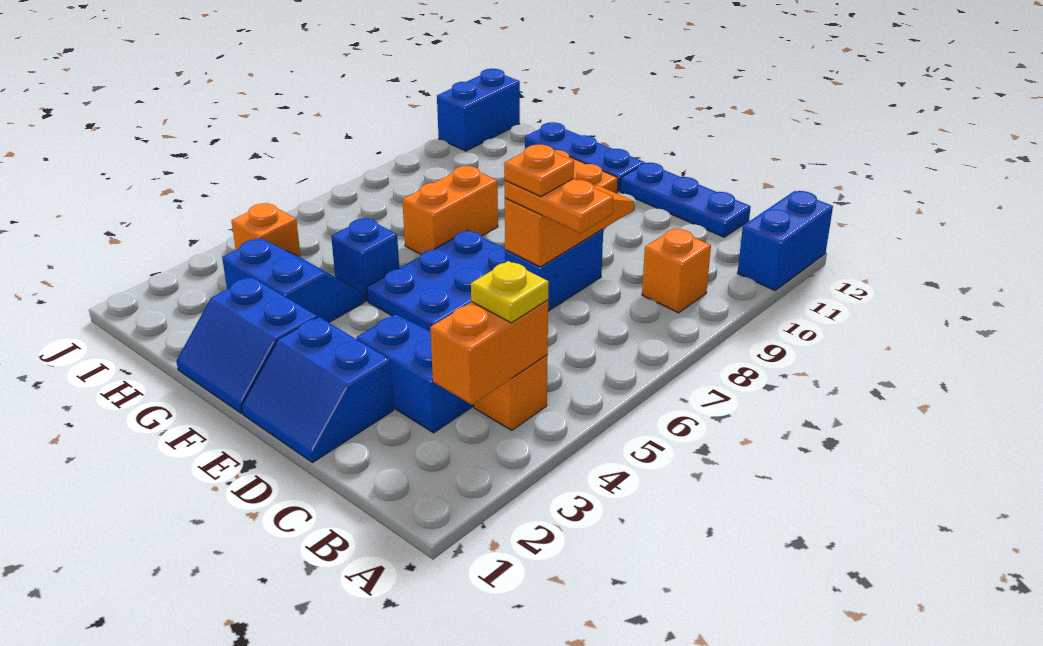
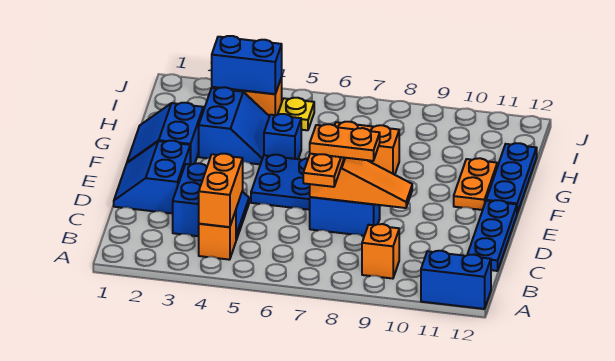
orange 1x2 brick [430,300,548,405] -> orange 1x2 brick turned to [199,154,243,227]
yellow 1x1 plate [471,261,549,323] -> yellow 1x1 plate moved to [278,98,314,130]
orange 1x1 plate [504,145,574,197] -> orange 1x2 plate [310,124,380,161]
blue 1x2 brick [437,69,520,151] -> blue 1x2 brick moved to [212,36,282,94]

